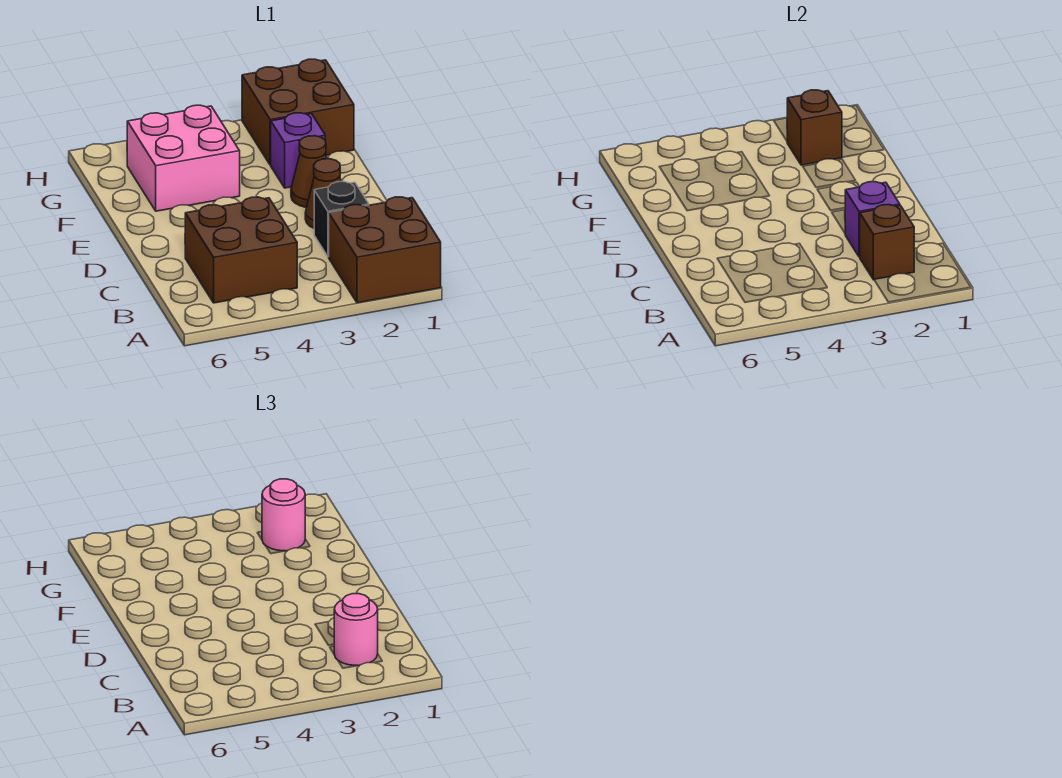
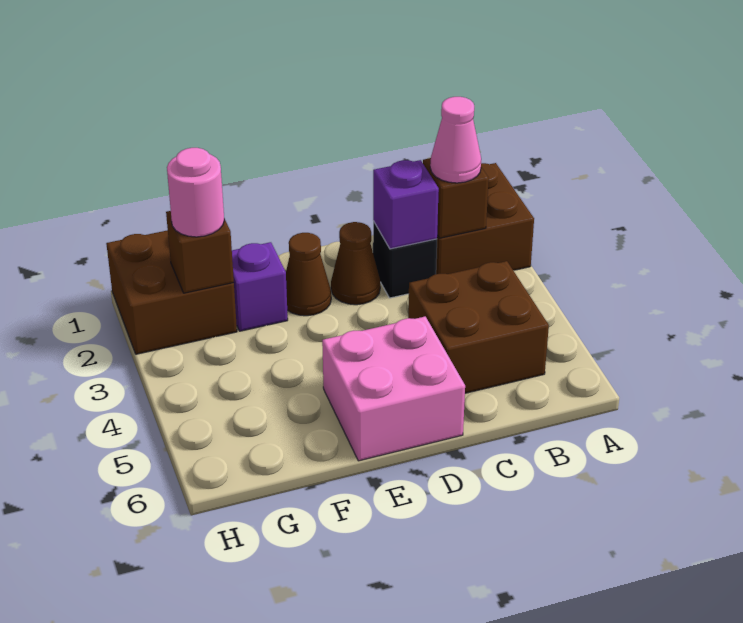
pink 1x1 round brick [334,594,378,666] -> pink 1x1 cone [430,97,481,183]
pink 2x2 brick [127,105,240,211] -> pink 2x2 brick moved to [322,317,465,461]

